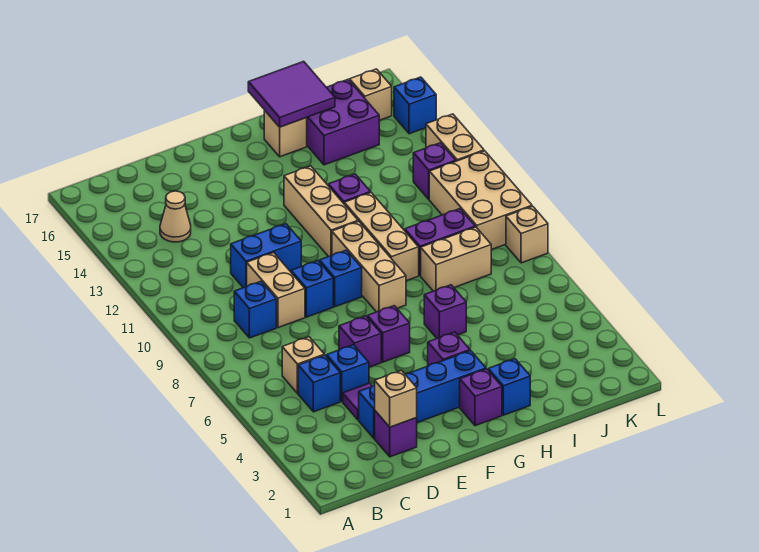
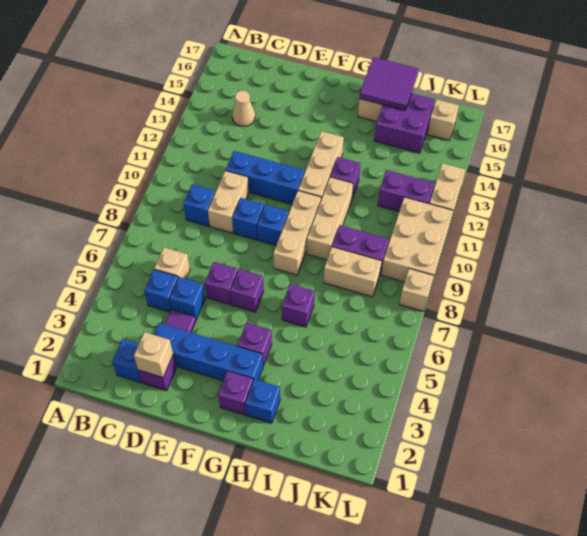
blue 1x2 brick [231,224,301,288] -> blue 1x3 brick [226,151,305,204]
purple 1x1 brick [413,143,456,199] -> purple 1x2 brick [378,170,434,212]
blue 1x1 brick [394,77,436,134] -> blue 1x1 brick moved to [112,339,142,383]

